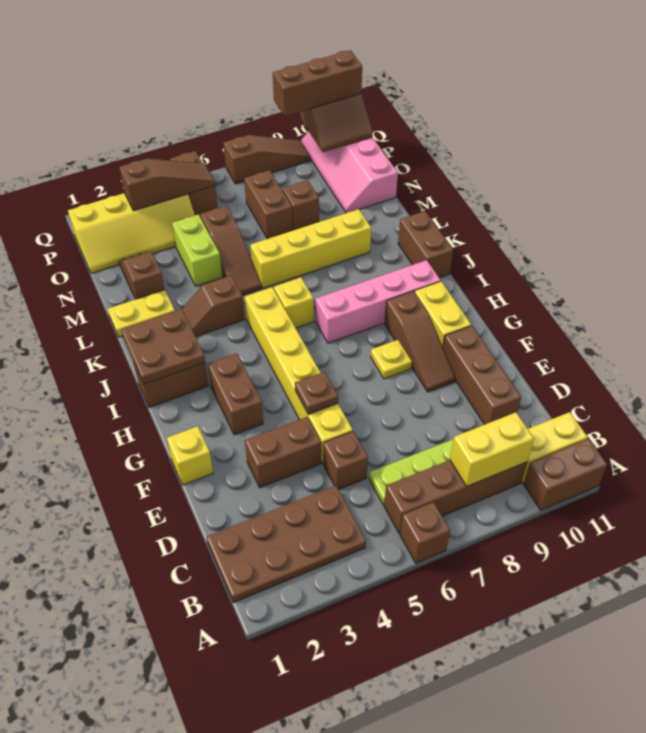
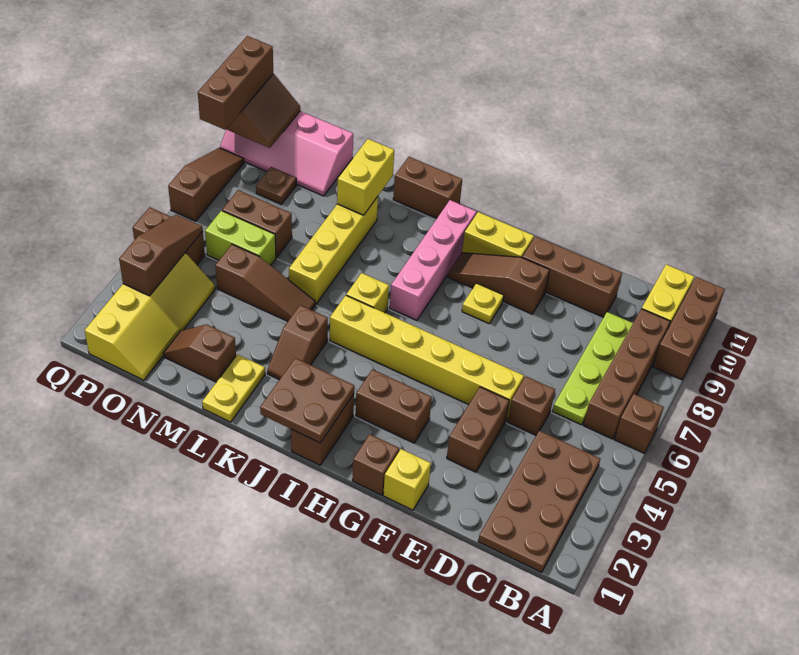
brown 1x2 brick [524,439,607,510] -> brown 1x3 brick [653,277,725,380]
yellow 1x2 brick [450,412,534,486] -> yellow 1x2 brick moved to [337,139,394,215]
brown 1x1 plate [295,372,338,414] -> brown 1x1 plate moved to [256,167,296,204]
brown 1x3 slope [385,291,455,392] -> brown 1x3 slope turned to [448,253,550,314]
lime 1x2 brick [172,214,222,286] -> lime 1x2 brick moved to [205,211,276,265]
brown 1x1 brick [282,180,319,230] -> brown 1x1 brick moved to [352,434,399,495]

